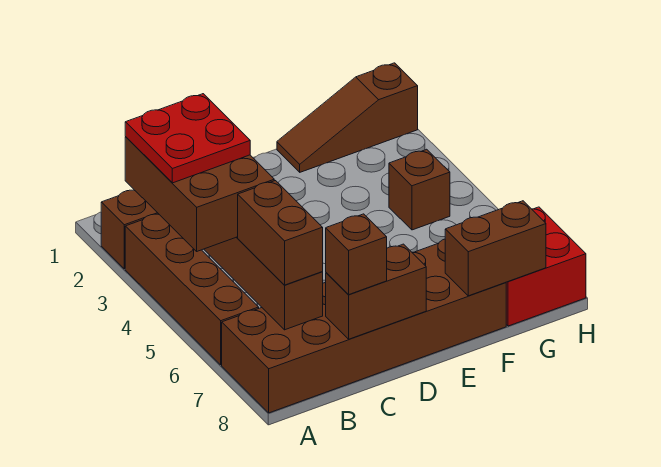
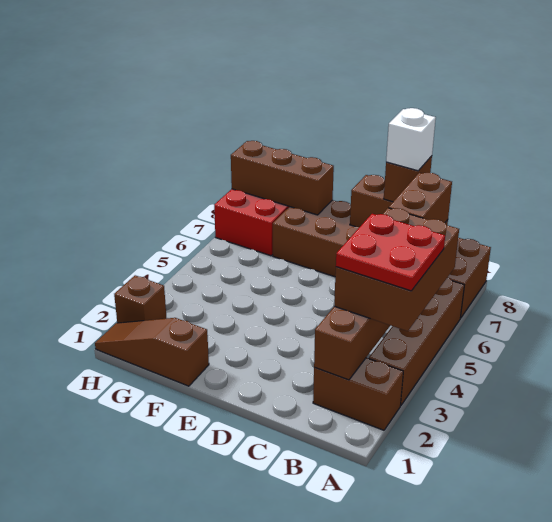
none -> white 1x1 brick [386,108,436,171]
brown 1x3 slope [277,63,418,172] -> brown 1x3 slope turned to [95,318,209,386]
brown 1x2 brick [445,201,546,296] -> brown 1x3 brick [231,141,334,215]
brown 1x1 brick [389,149,450,230] -> brown 1x1 brick moved to [114,275,167,323]

